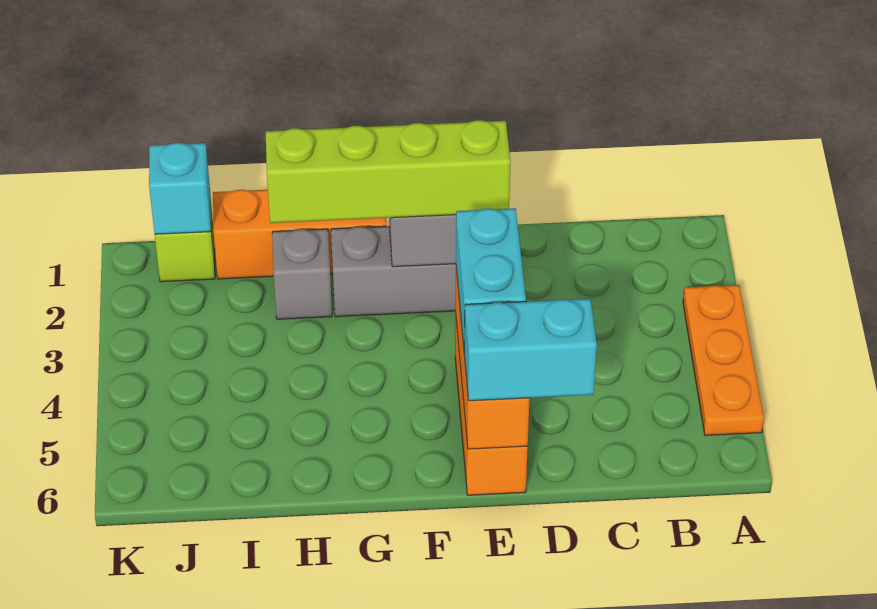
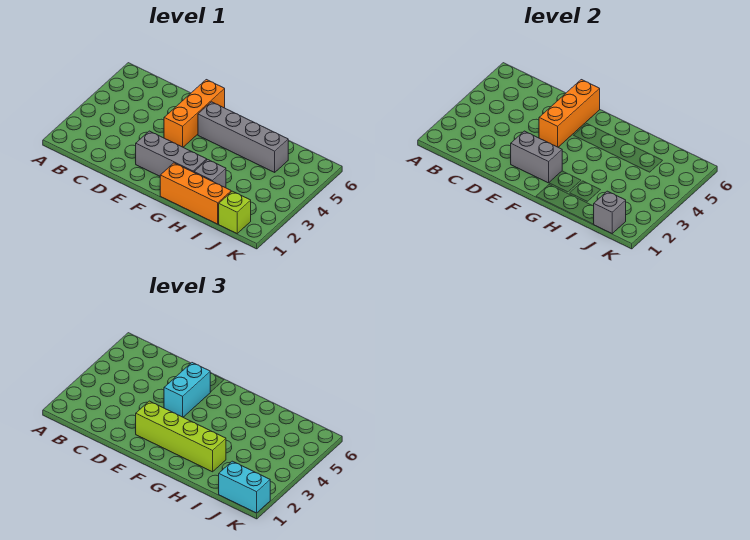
orange 1x3 plate [683,285,764,436] -> none
cyan 1x2 brick [464,299,597,401] -> cyan 1x2 brick moved to [219,461,270,513]
none -> grey 1x4 brick [198,102,288,172]
cyan 1x1 brick [149,143,211,234] -> grey 1x1 brick [594,191,626,233]

